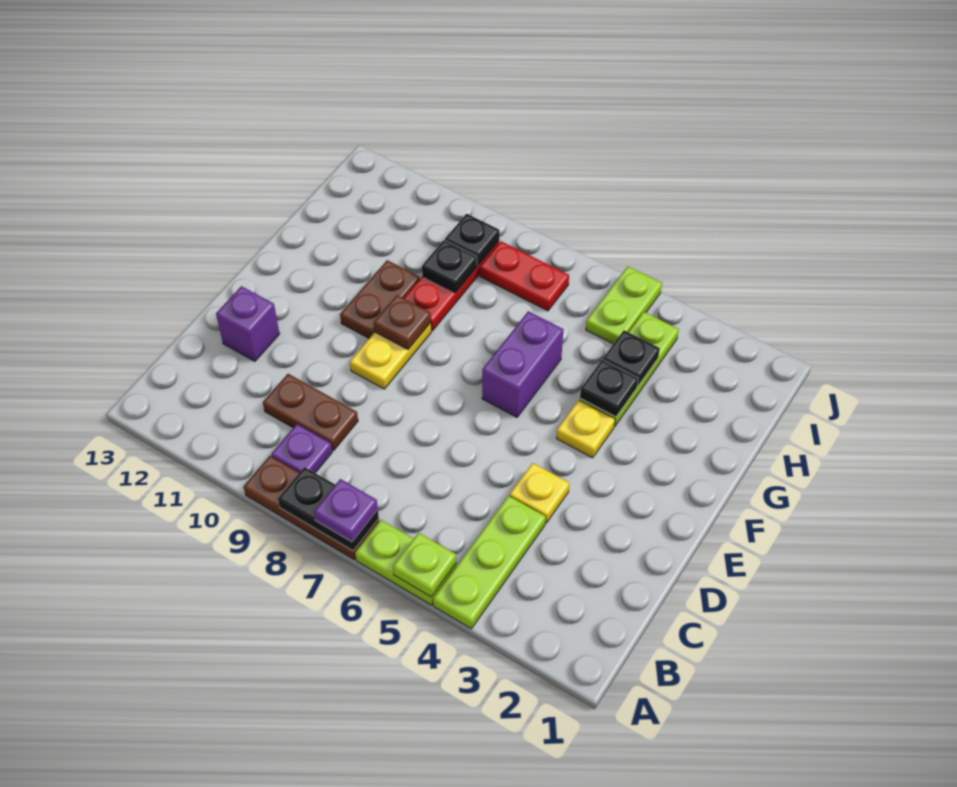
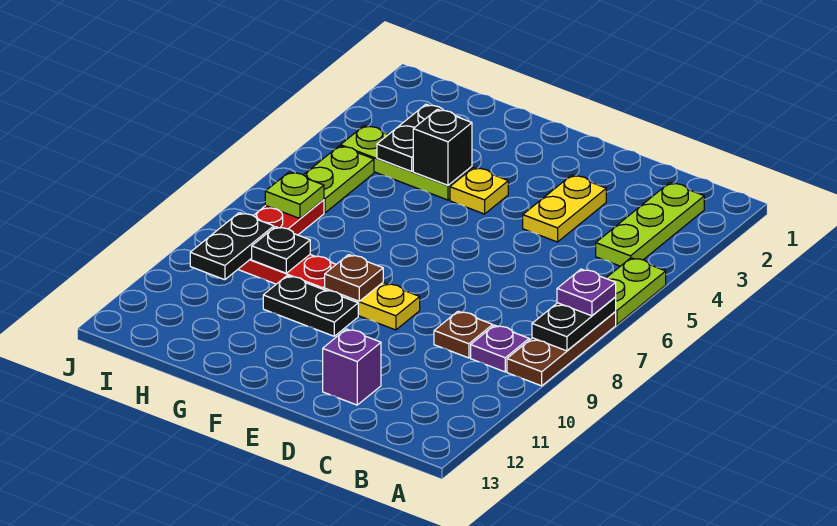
lime 1x3 plate [433,496,546,629] -> lime 1x3 plate turned to [596,183,704,266]
lime 1x1 plate [393,533,456,597] -> lime 1x1 plate moved to [265,172,324,219]
brown 1x2 plate [263,374,358,451] -> brown 1x1 plate [434,311,493,358]
yellow 1x1 plate [510,463,569,523] -> yellow 1x2 plate [523,175,606,242]
purple 1x2 brick [482,311,564,417] -> none
brown 1x2 plate [340,260,420,338] -> black 1x2 plate [263,276,358,336]
black 1x1 plate [580,360,638,417] -> black 1x1 brick [413,109,472,185]
black 1x1 plate [603,330,660,386] -> black 1x2 plate [377,104,460,171]
lime 1x2 plate [586,267,662,344] -> lime 1x2 plate turned to [304,146,374,213]
black 1x1 plate [445,214,499,265] -> black 1x2 plate [190,213,274,280]

